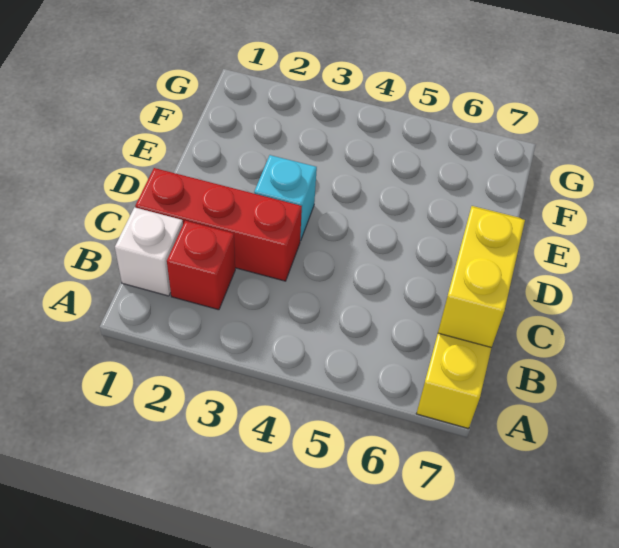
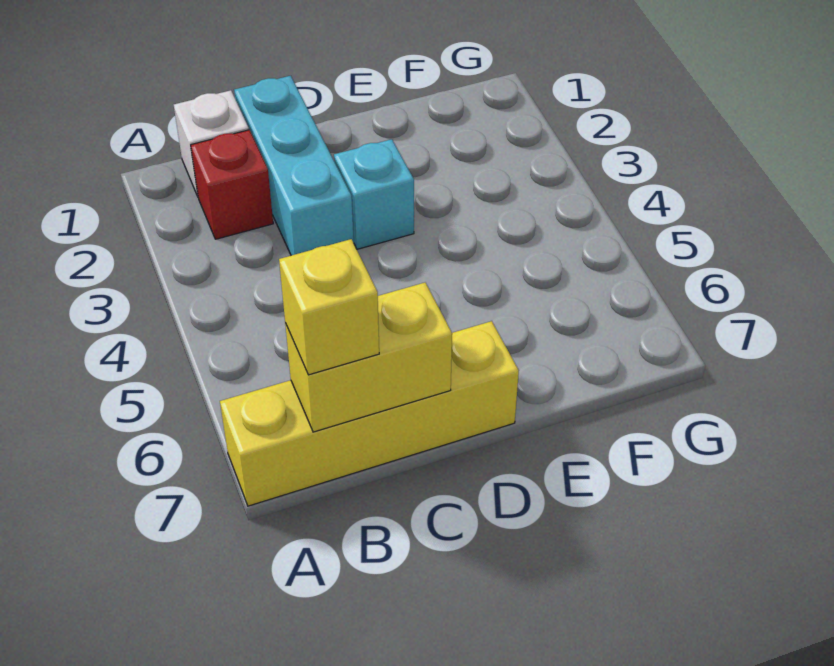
none -> yellow 1x1 brick [279,239,379,375]
red 1x3 brick [135,168,302,281] -> cyan 1x3 brick [234,76,354,255]

